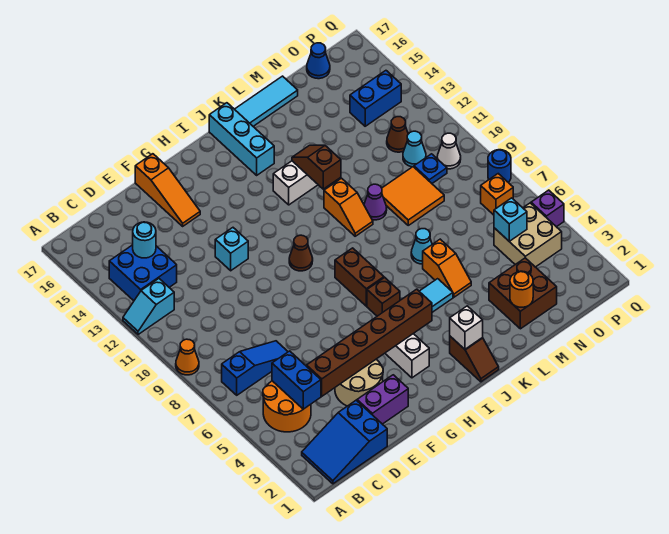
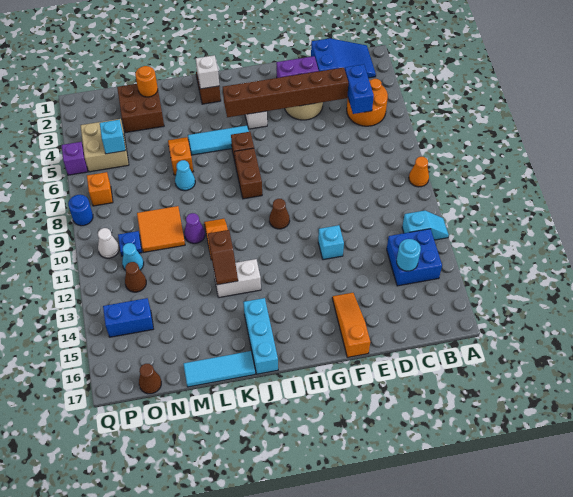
blue 1x3 slope [222,341,288,395] -> none
blue 1x1 cone [307,43,330,79] -> brown 1x1 cone [139,364,161,394]

